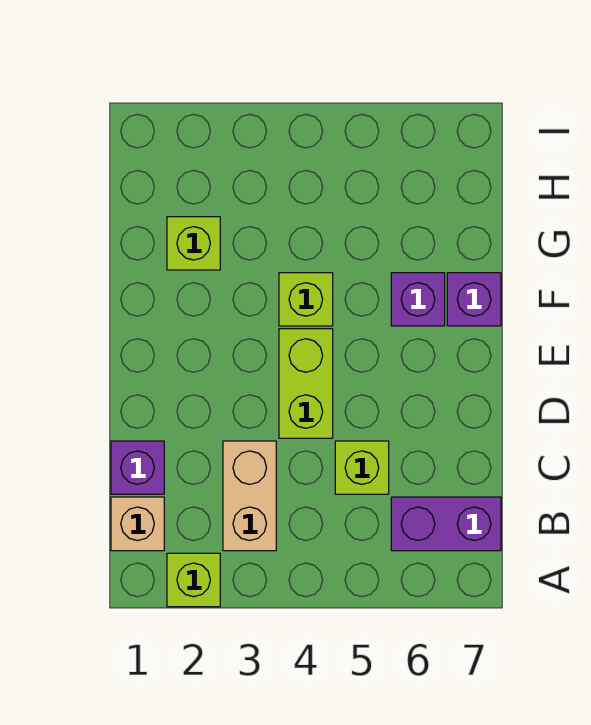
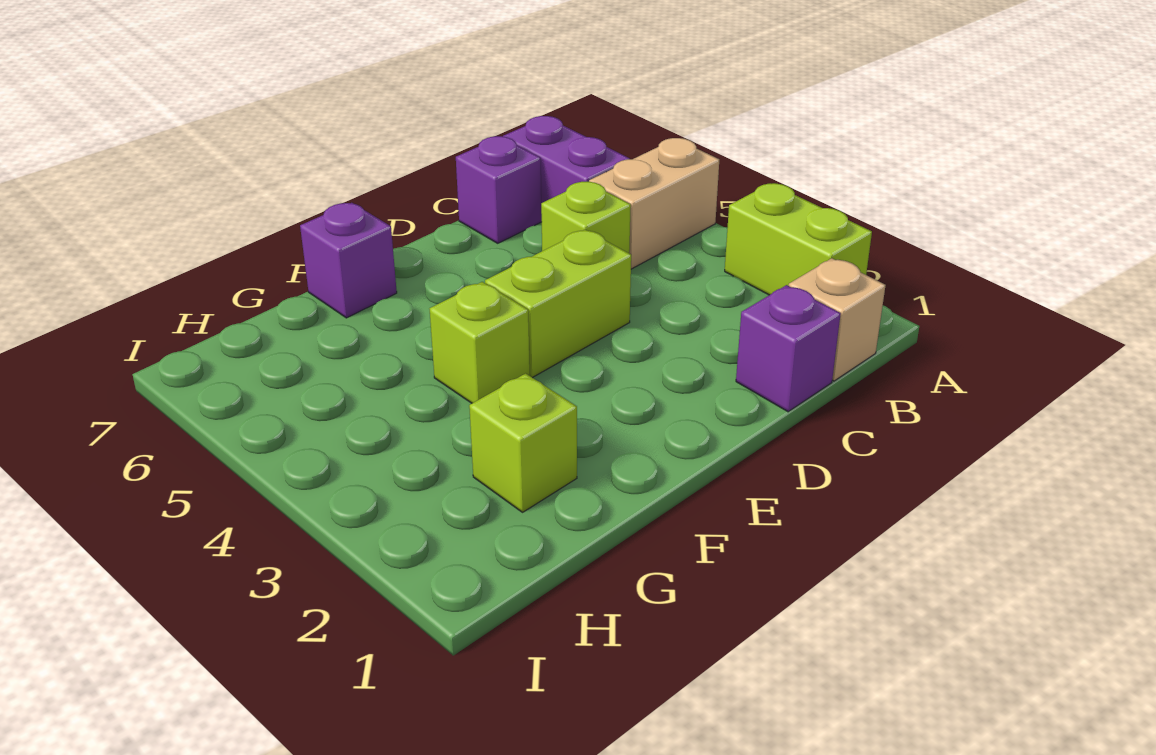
lime 1x1 brick [167,553,220,607] -> lime 1x2 brick [725,183,872,295]
tan 1x2 brick [223,441,276,551] -> tan 1x2 brick moved to [589,138,719,269]
purple 1x1 brick [391,273,445,326] -> purple 1x1 brick moved to [456,136,542,243]

